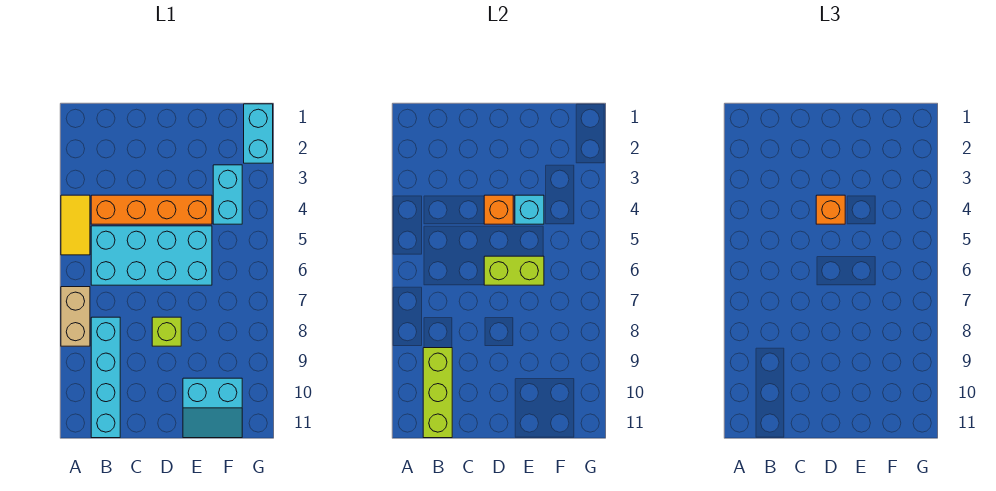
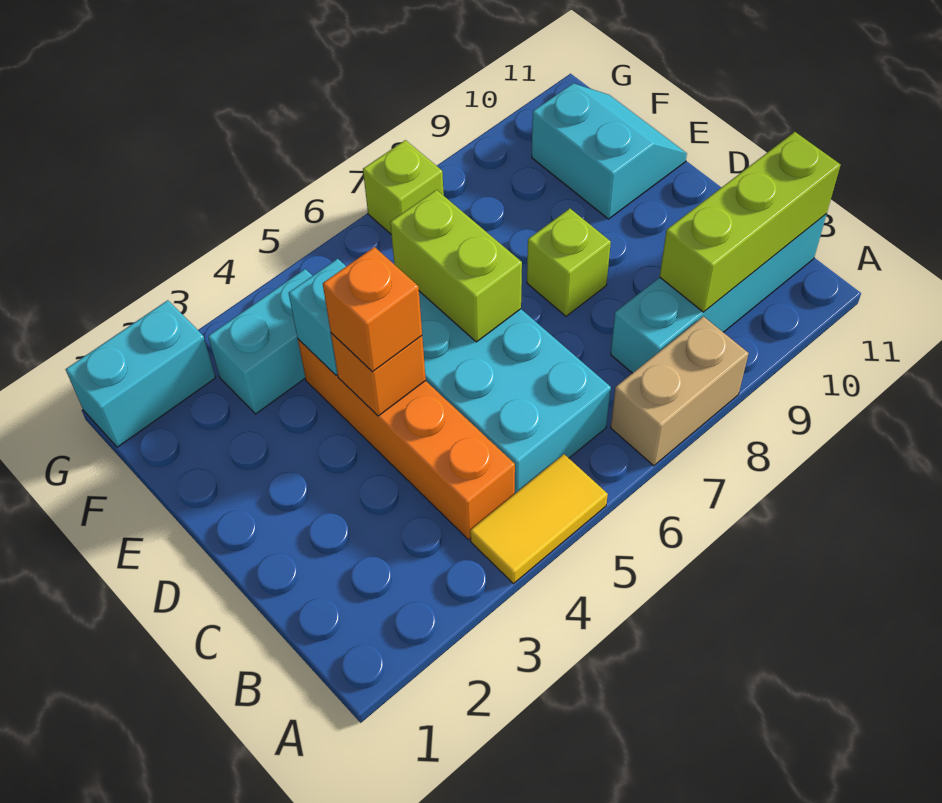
none -> lime 1x1 brick [363,140,444,234]

